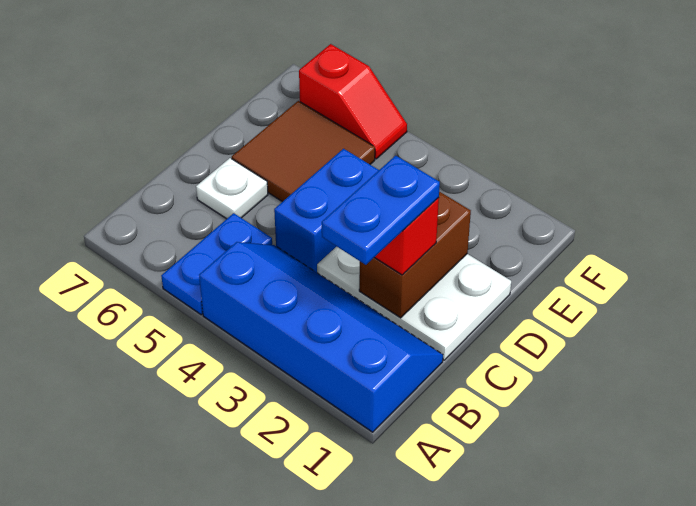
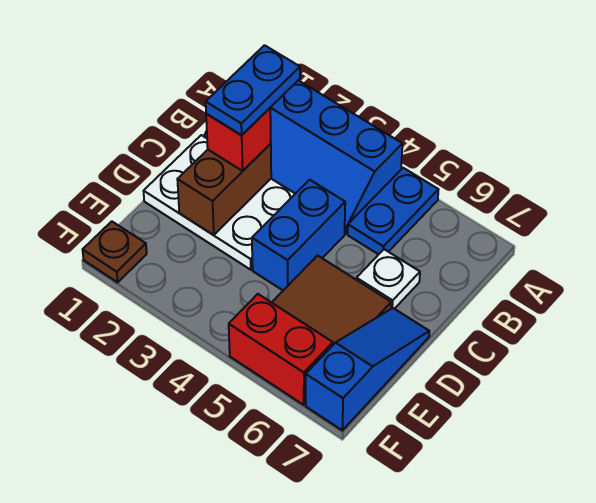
none -> blue 1x3 slope [306,308,429,430]
none -> brown 1x1 plate [83,221,147,282]
red 1x2 slope [299,44,407,159] -> red 1x2 brick [229,294,333,405]

